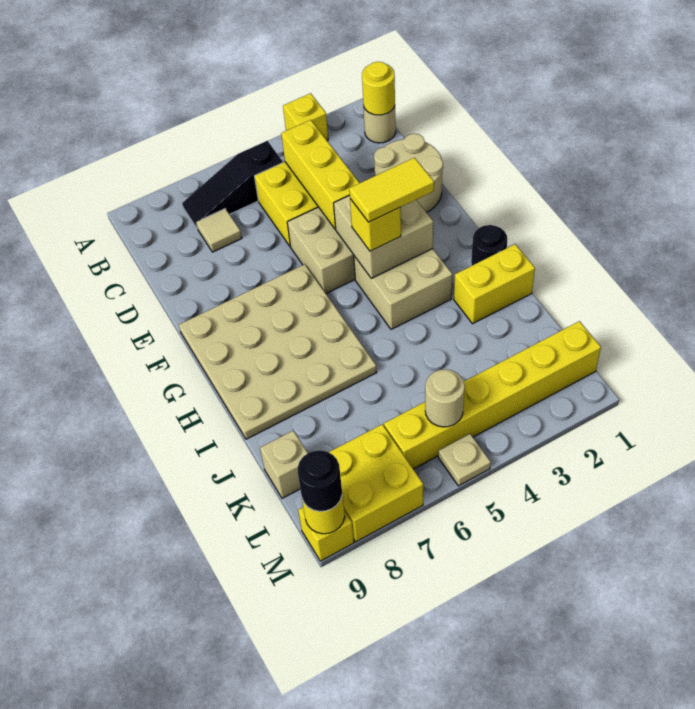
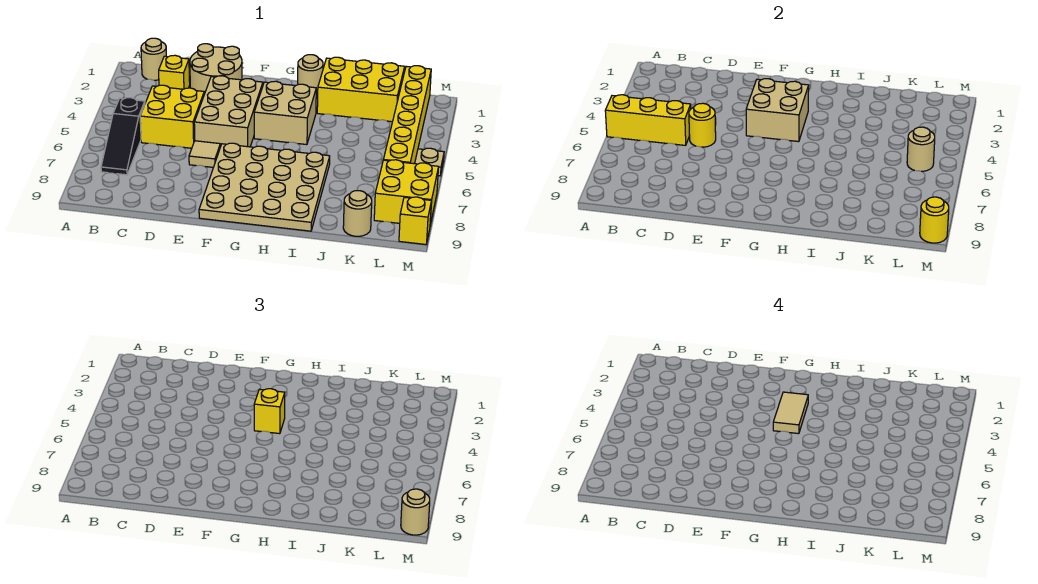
yellow 1x1 brick [283,93,328,141] -> yellow 1x1 brick moved to [159,55,190,89]
yellow 1x1 round brick [362,62,395,115] -> yellow 1x1 round brick moved to [689,103,716,147]
yellow 1x3 brick [281,120,359,229] -> yellow 1x3 brick moved to [605,95,691,145]
tan 1x1 tile [196,209,242,252] -> tan 1x1 tile moved to [189,141,220,167]
yellow 1x2 tile [349,158,434,222] -> tan 1x2 tile [773,392,808,434]
black 1x1 round brick [471,225,508,266] -> tan 1x1 round brick [298,55,323,96]
yellow 1x2 brick [454,244,535,324] -> yellow 2x3 brick [317,57,405,122]
tan 1x1 brick [260,431,308,498] -> tan 1x1 round brick [343,190,372,236]
black 1x1 round brick [298,450,342,511] -> tan 1x1 round brick [401,489,430,535]

